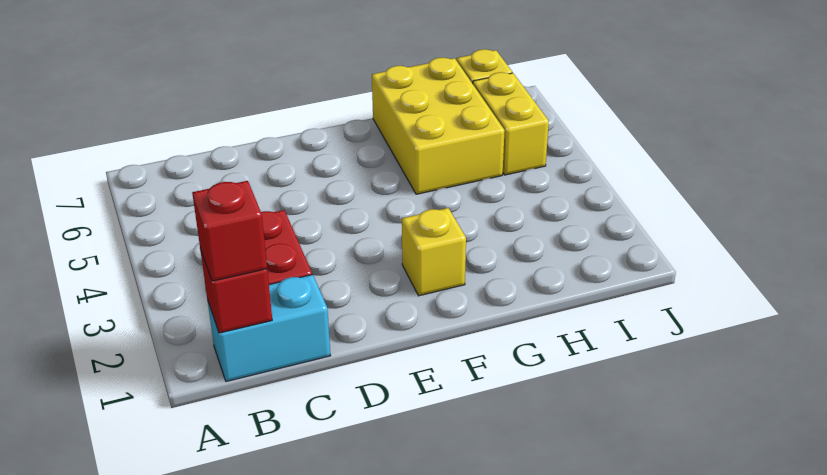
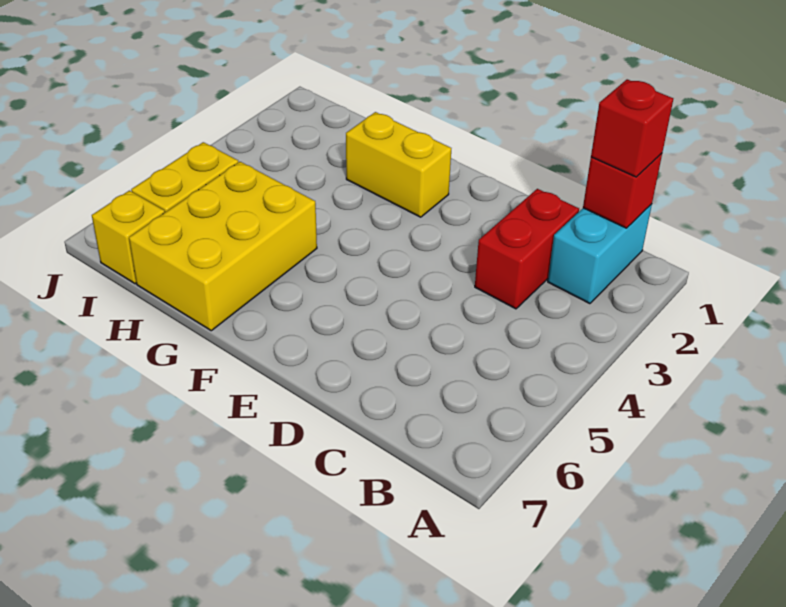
cyan 1x2 brick [208,275,331,381] -> cyan 1x2 brick turned to [548,204,652,304]
yellow 1x1 brick [402,208,466,296] -> yellow 1x2 brick [346,112,451,217]

